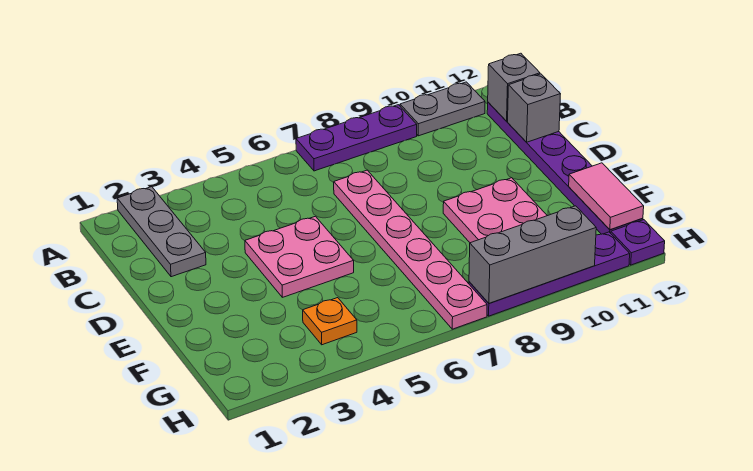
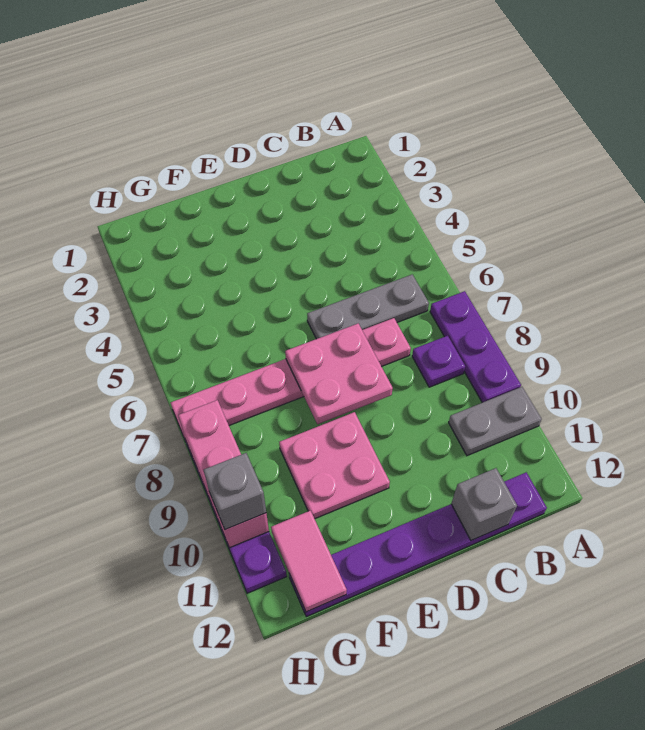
grey 1x3 plate [117,187,206,277] -> grey 1x3 plate moved to [307,275,429,339]
grey 1x2 plate [400,82,485,136] -> grey 1x2 plate turned to [449,387,541,456]
grey 1x1 brick [488,53,540,121] -> grey 1x1 brick moved to [203,453,266,529]
pink 2x2 plate [245,216,354,297] -> pink 2x2 plate moved to [285,323,393,424]
pink 1x2 tile [569,163,644,230] -> pink 1x2 tile turned to [271,510,347,612]
orange 1x1 plate [303,298,357,345] -> none
grey 1x3 brick [469,206,596,303] -> pink 1x3 brick [178,400,269,548]
purple 1x1 plate [611,220,665,265] -> purple 1x1 plate moved to [412,336,465,387]

